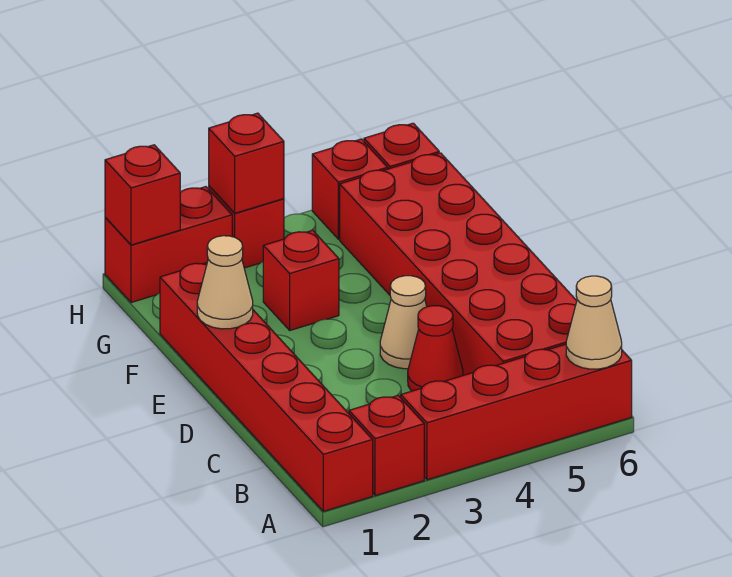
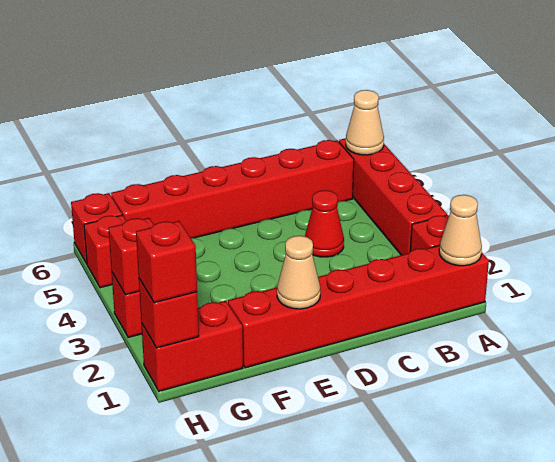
red 2x6 brick [340,153,577,375] -> red 1x6 brick [111,140,354,238]
tan 1x1 cone [380,276,427,369] -> tan 1x1 cone moved to [439,195,482,266]
red 1x1 brick [263,230,339,330] -> red 1x1 brick moved to [136,221,197,303]
red 1x2 brick [105,187,232,303] -> red 1x2 brick turned to [141,301,243,391]

